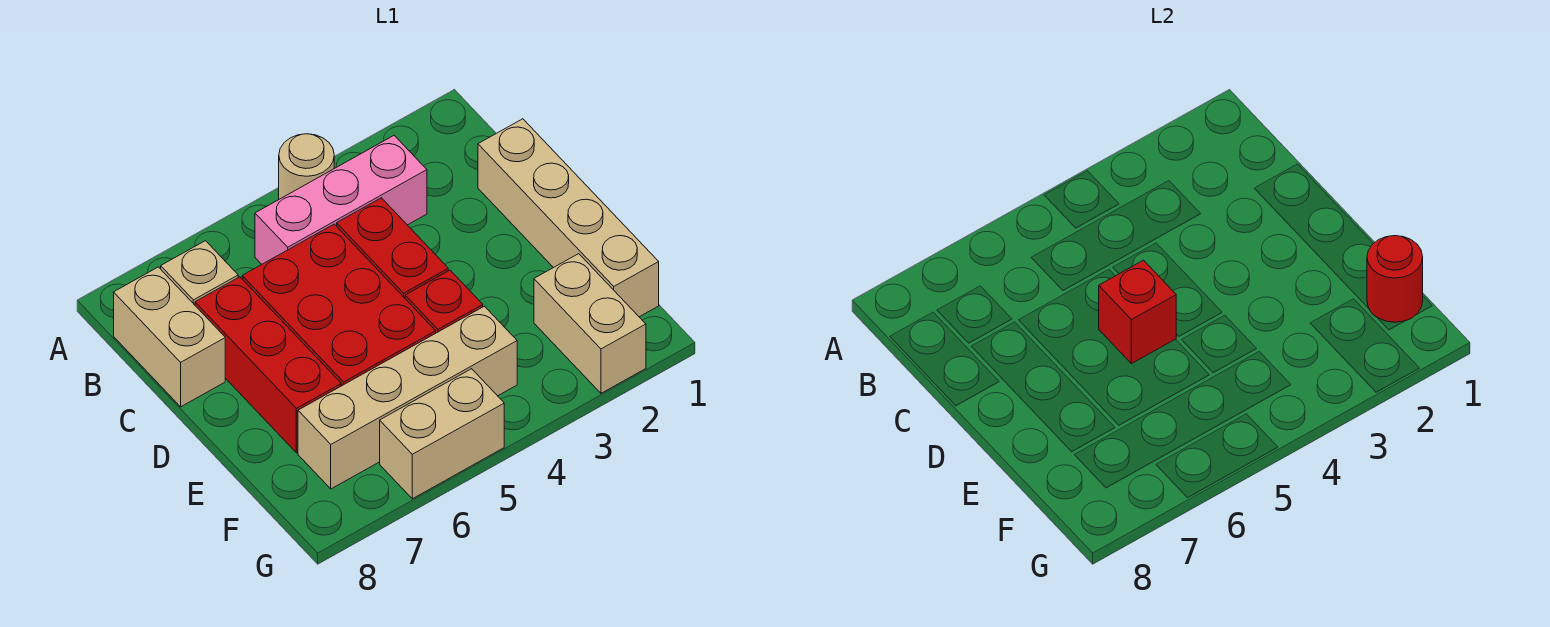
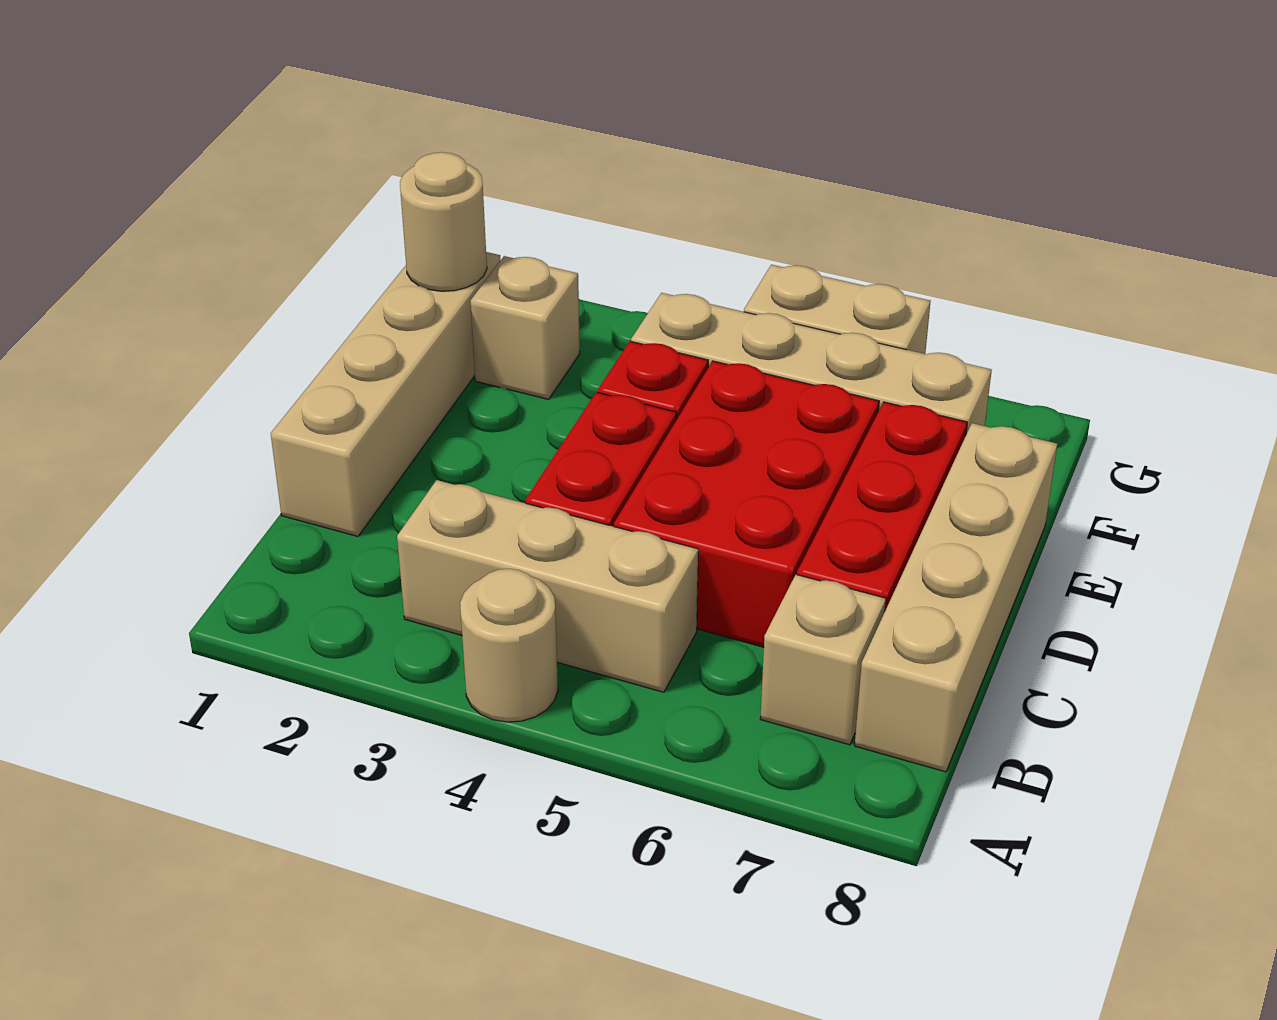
pink 1x3 brick [255,136,427,264] -> tan 1x3 brick [397,480,698,692]
tan 1x2 brick [114,267,225,407] -> tan 1x4 brick [855,423,1057,772]
red 1x1 brick [1099,260,1176,364] -> none
red 1x1 round brick [1367,236,1423,322] -> tan 1x1 round brick [400,152,487,291]
tan 1x2 brick [534,254,646,393] -> tan 1x1 brick [471,256,580,399]

